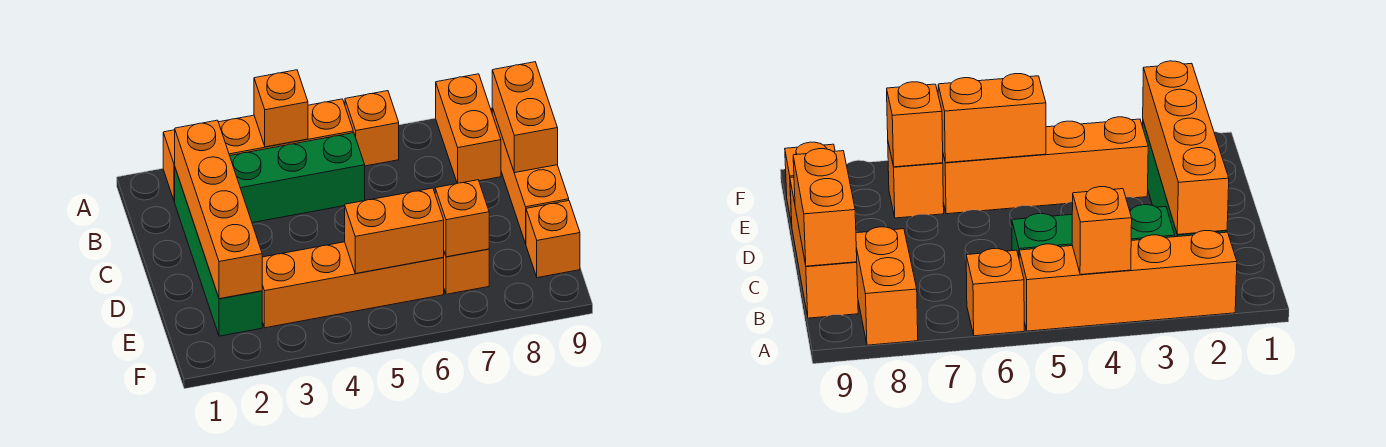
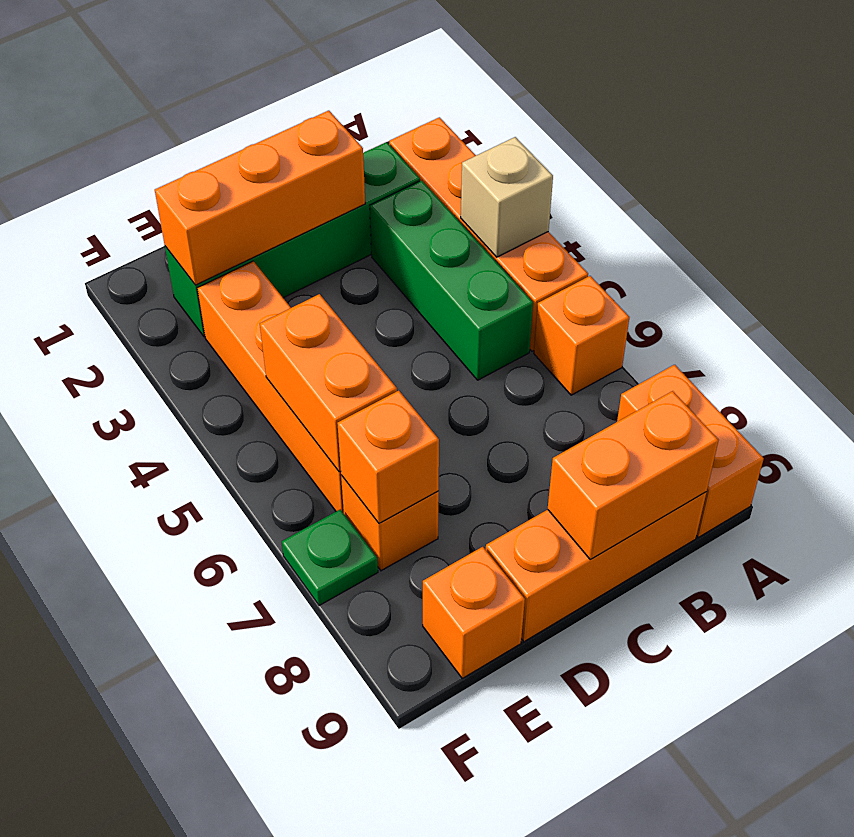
orange 1x1 brick [254,70,308,147] -> tan 1x1 brick [461,137,553,257]
orange 1x2 brick [436,74,501,183] -> orange 1x2 brick turned to [617,365,764,537]
orange 1x4 brick [175,120,262,299] -> orange 1x3 brick [155,111,365,285]
none -> green 1x1 plate [282,509,378,606]

